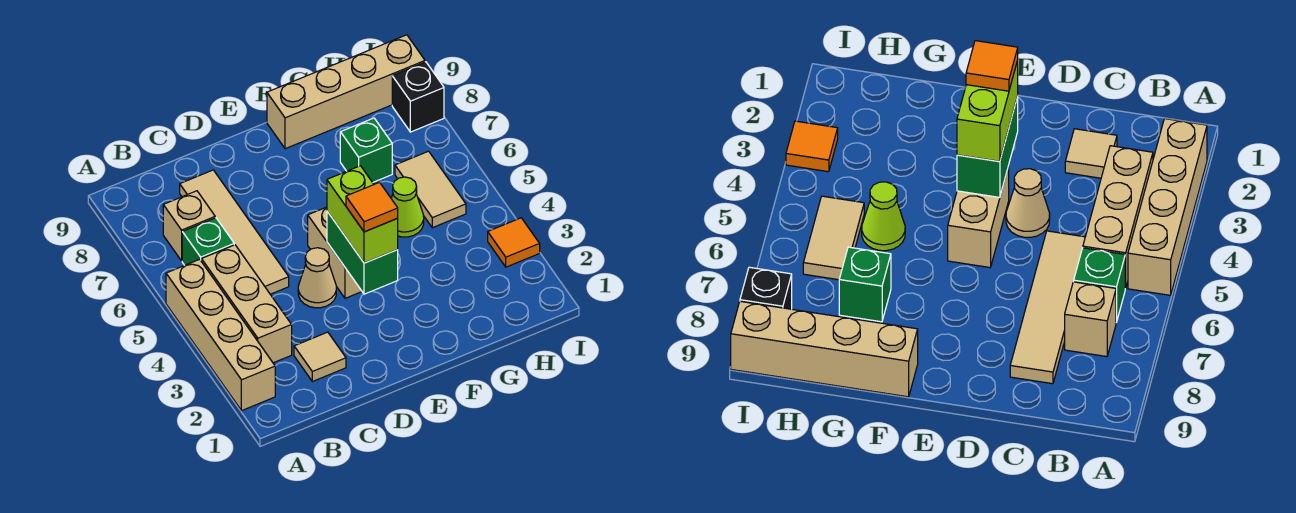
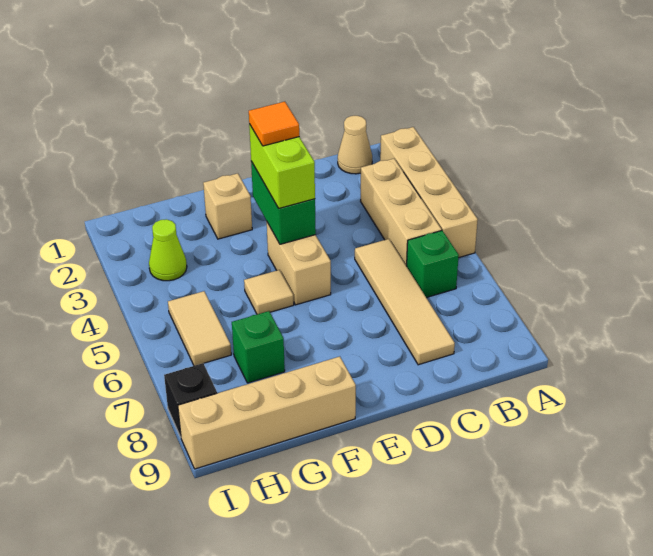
tan 1x1 brick [163,191,215,261] -> tan 1x1 brick moved to [203,173,252,239]
tan 1x1 tile [294,332,346,382] -> tan 1x1 tile moved to [244,270,294,314]
tan 1x1 cone [298,248,336,308] -> tan 1x1 cone moved to [338,116,372,174]
lime 1x1 cone [391,177,424,237] -> lime 1x1 cone moved to [149,219,187,281]
orange 1x1 tile [488,218,540,267] -> none

